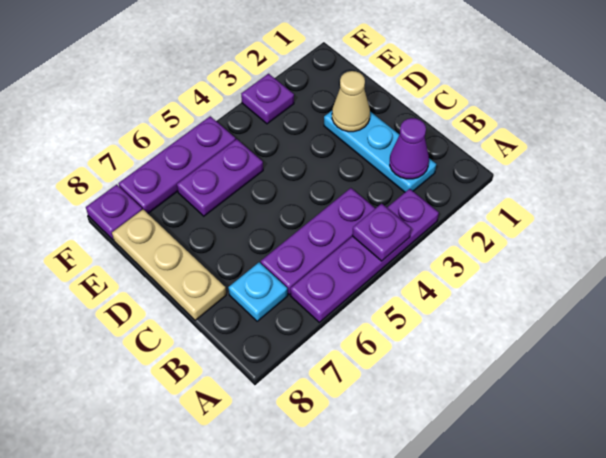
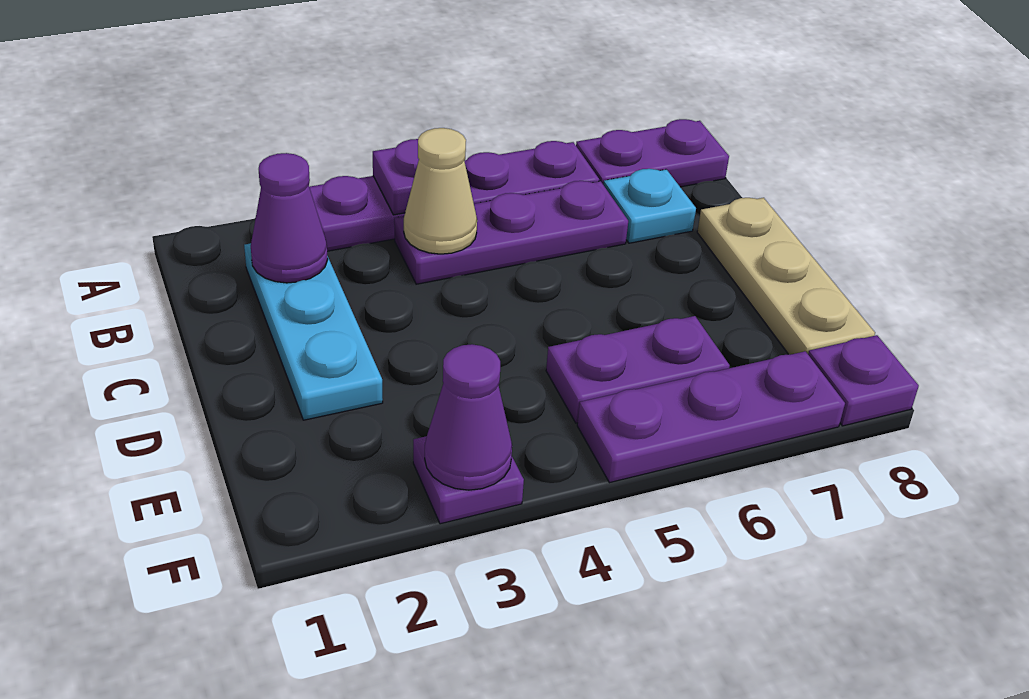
none -> purple 1x2 plate [576,119,729,187]
tan 1x1 cone [332,71,370,132] -> tan 1x1 cone moved to [404,128,477,254]
none -> purple 1x1 cone [425,344,512,490]

